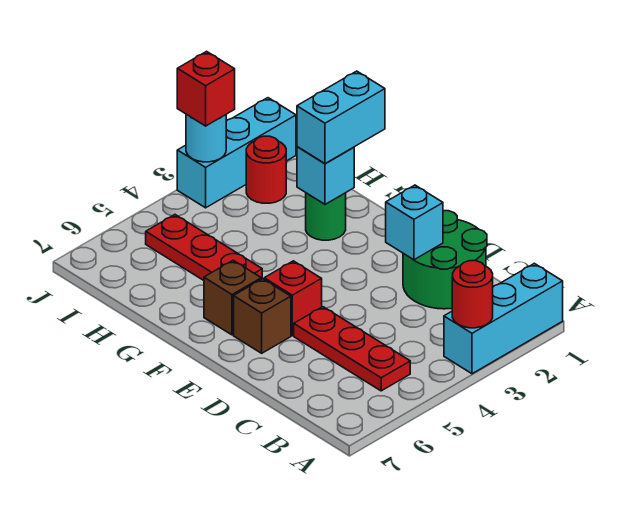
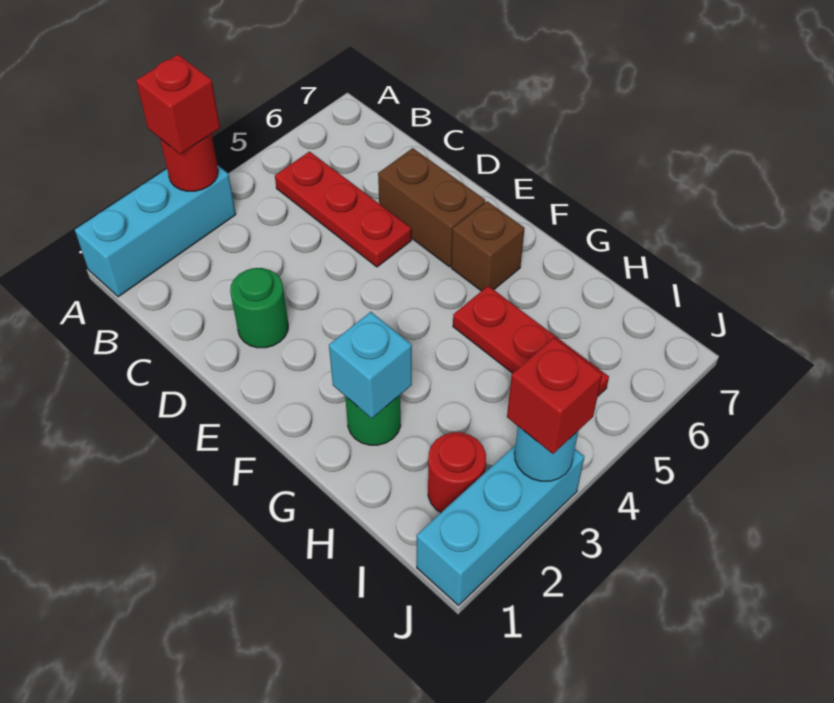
green 2x2 round brick [403,211,487,309] -> green 1x1 round brick [230,268,288,348]
cyan 1x1 brick [386,185,443,260] -> none
red 1x1 brick [264,261,322,336] -> red 1x1 brick moved to [136,54,220,154]
brown 1x1 brick [234,279,291,353] -> brown 1x2 brick [378,148,485,267]
cyan 1x2 brick [297,71,385,164] -> none

